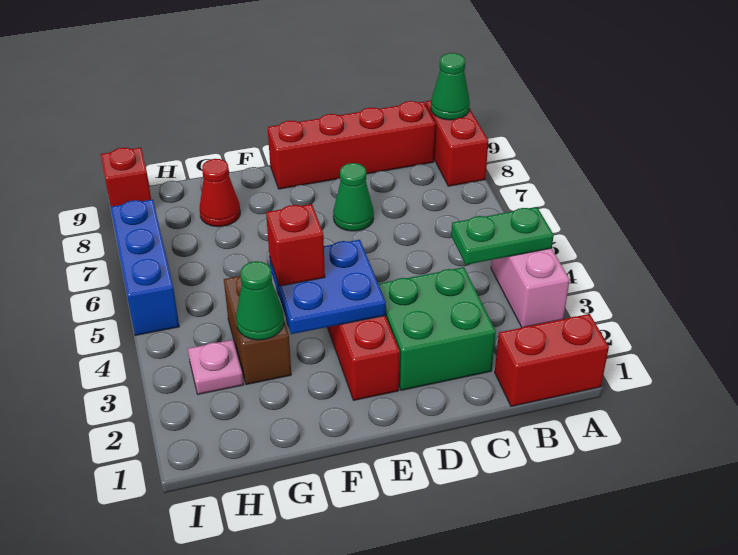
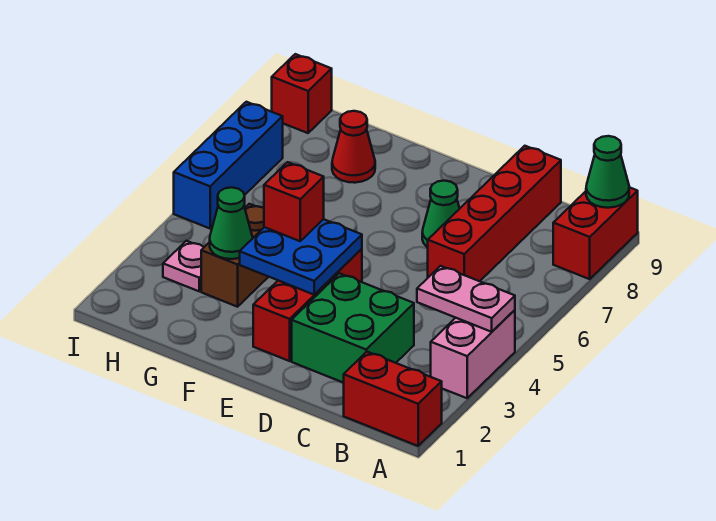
green 1x2 plate [451,207,554,265] -> pink 1x2 plate [417,266,515,332]
red 1x4 brick [268,101,436,189] -> red 1x4 brick turned to [428,146,561,281]

